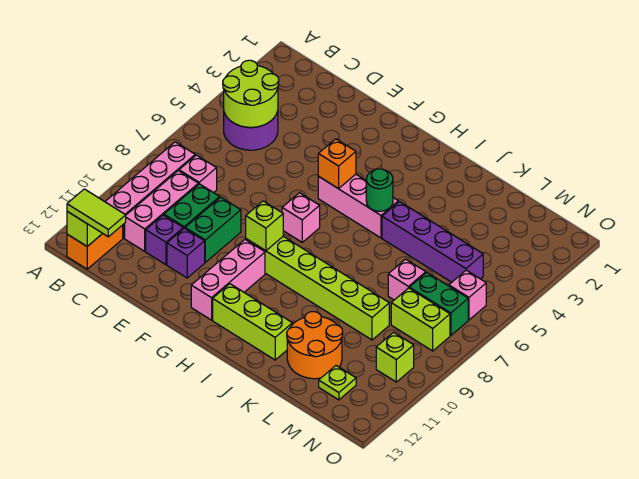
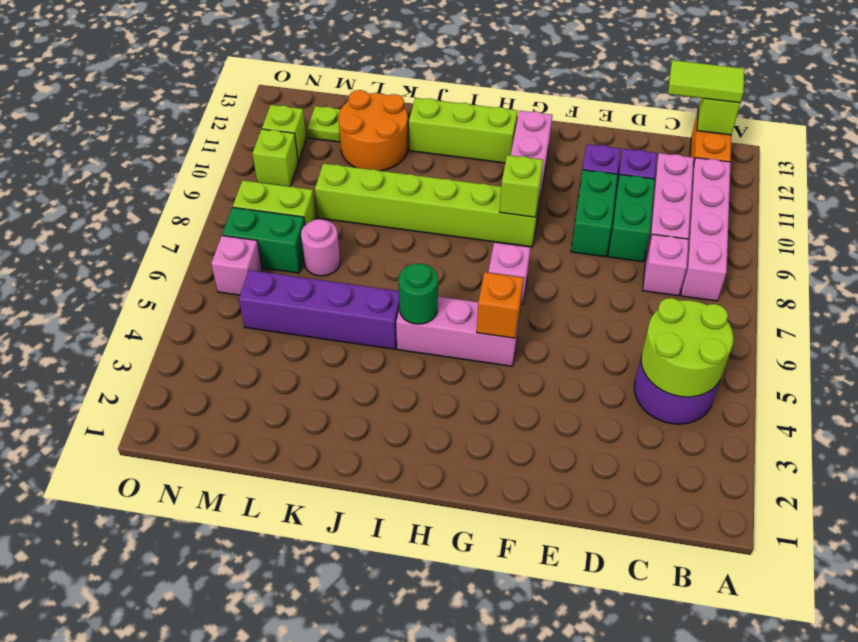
pink 1x1 brick [388,259,426,300] -> pink 1x1 round brick [301,219,340,276]
none -> lime 1x1 brick [262,105,306,162]

